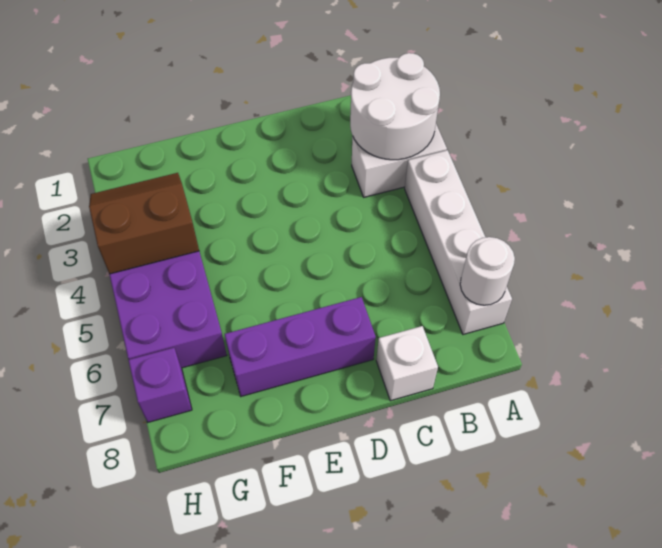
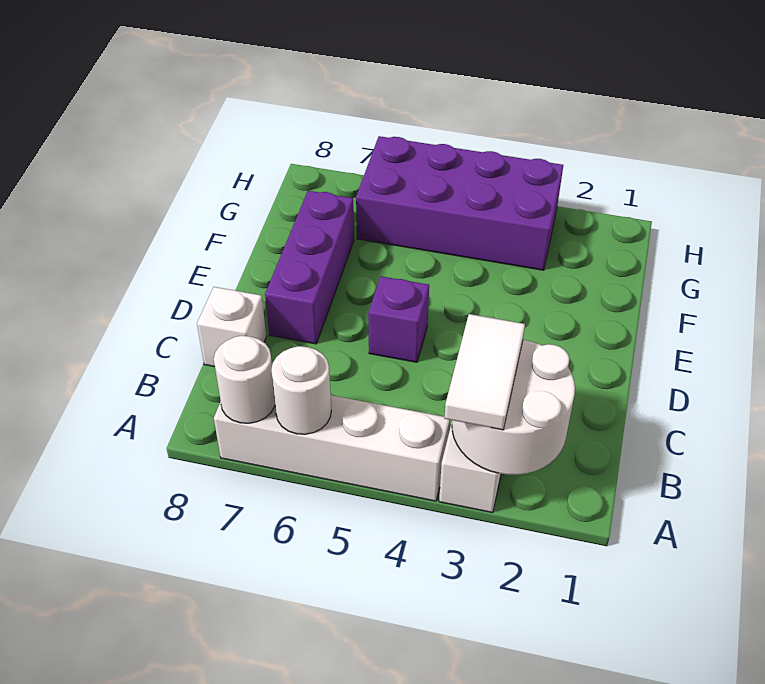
none -> white 1x2 tile [444,314,525,430]
none -> white 1x1 round brick [271,346,331,434]
brown 2x2 slope [89,173,199,274] -> none
purple 1x1 brick [128,348,192,422] -> purple 1x1 brick moved to [368,276,429,362]

